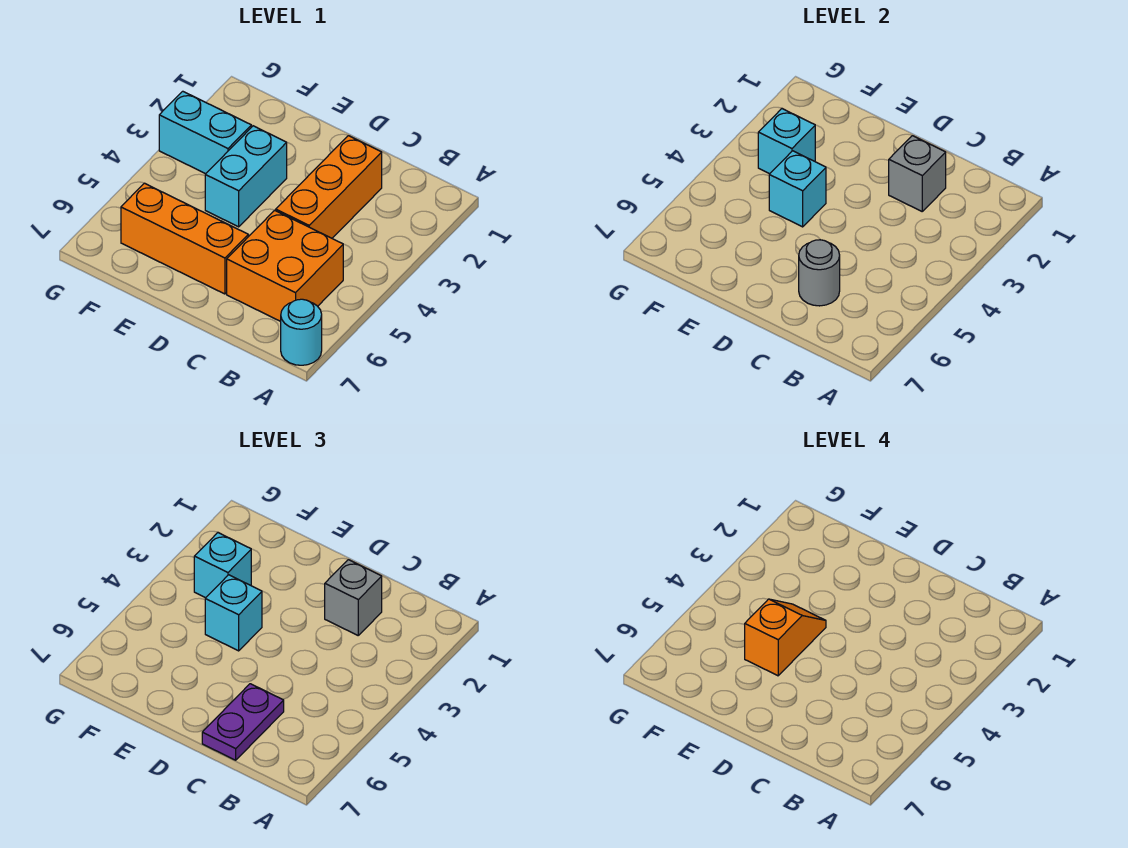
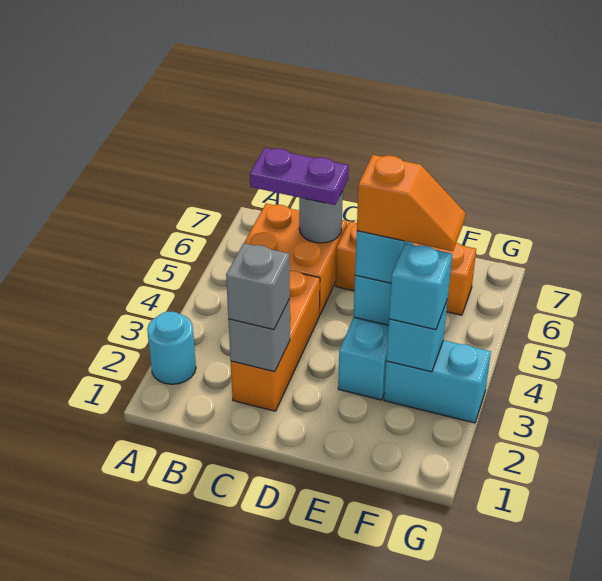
cyan 1x1 round brick [281,299,322,365] -> cyan 1x1 round brick moved to [147,312,196,384]
purple 1x2 plate [202,684,284,760] -> purple 1x2 plate turned to [250,148,349,205]
orange 1x2 slope [745,599,826,676] -> orange 1x2 slope turned to [357,155,465,251]

